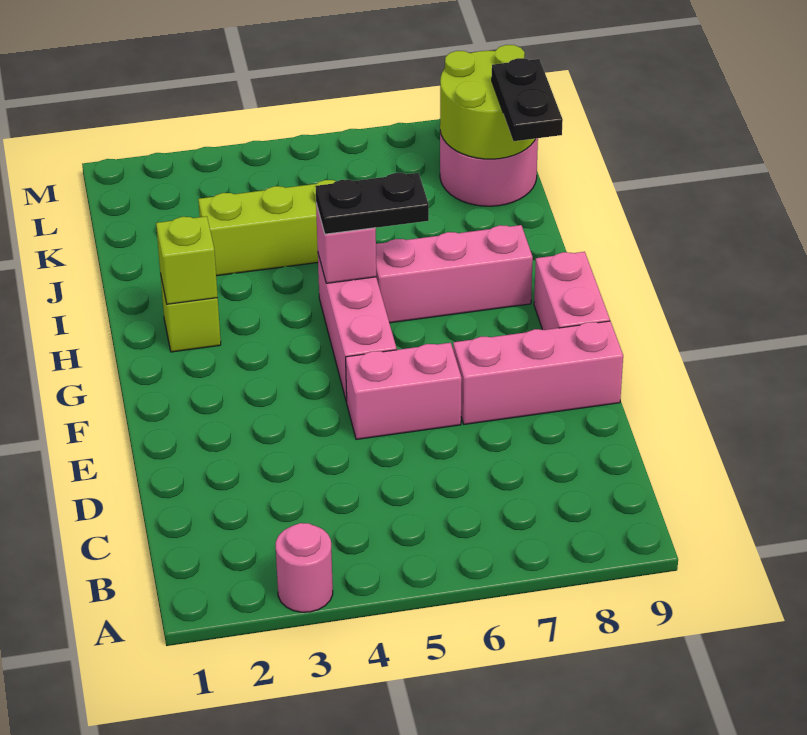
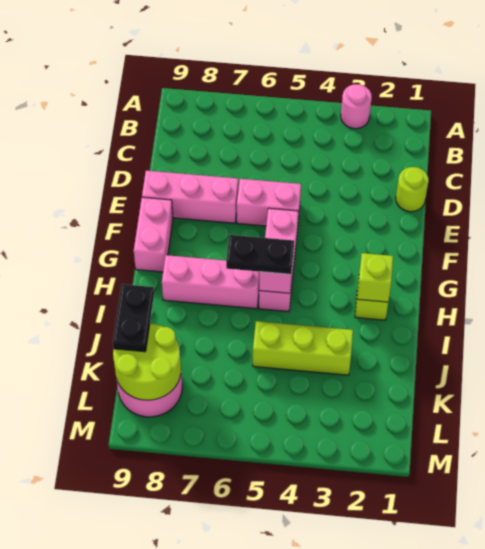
none -> lime 1x1 round brick [396,167,429,212]

